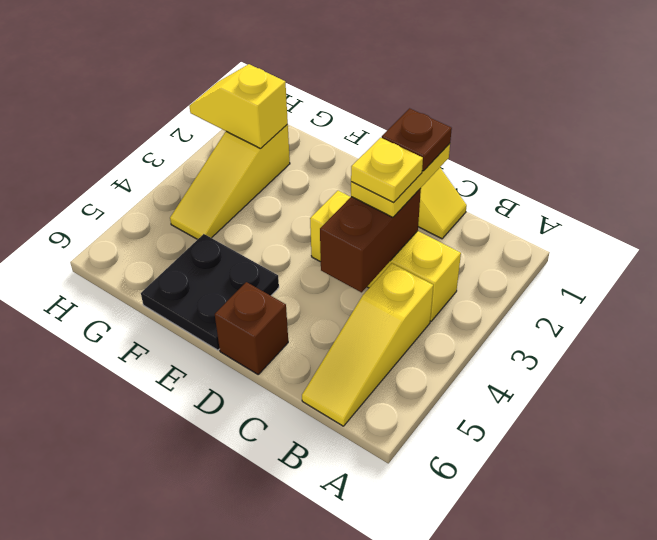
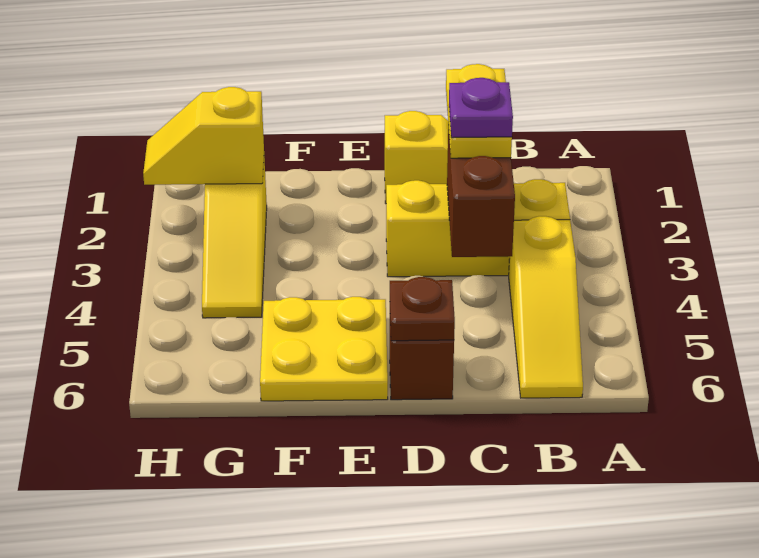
brown 1x1 plate [382,108,452,171] -> brown 1x1 plate moved to [390,277,455,341]
yellow 1x1 plate [351,138,423,202] -> purple 1x1 plate [449,78,513,138]
black 2x2 plate [141,234,279,350] -> yellow 2x2 plate [260,297,388,401]

